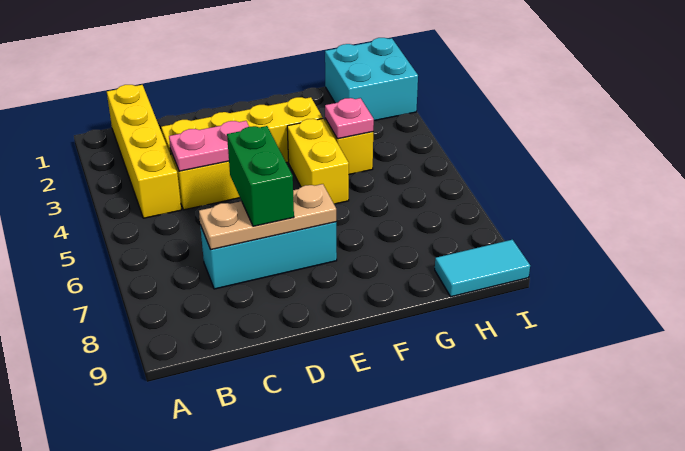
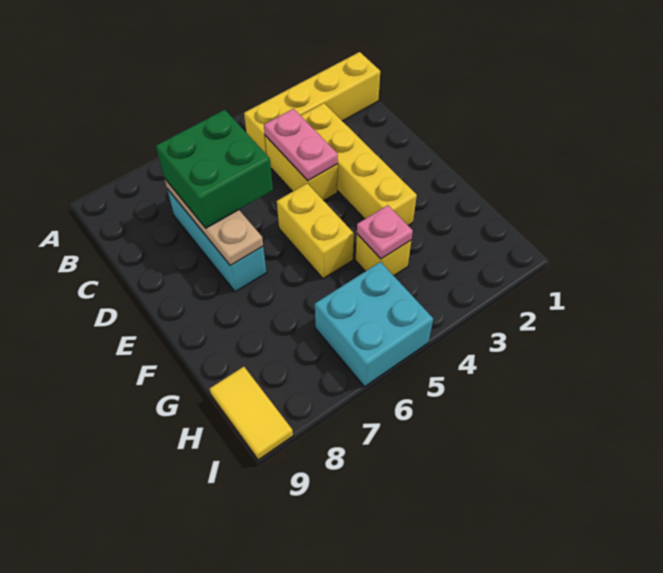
green 1x2 brick [227,126,294,226] -> green 2x2 brick [156,110,273,228]
yellow 1x2 brick [287,119,349,204] -> yellow 1x2 brick turned to [277,183,354,279]
cyan 2x2 brick [325,38,418,121] -> cyan 2x2 brick moved to [315,262,433,387]
cyan 1x2 tile [435,240,530,297] -> yellow 1x2 tile [210,367,293,460]

